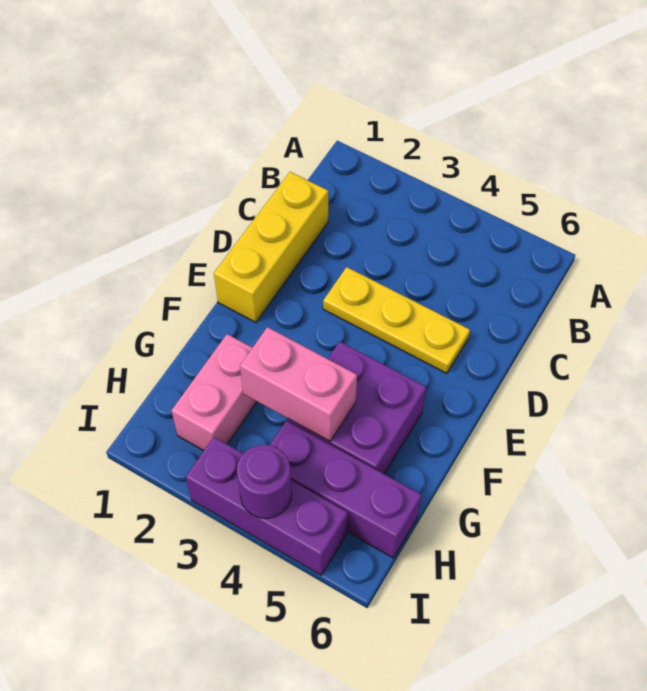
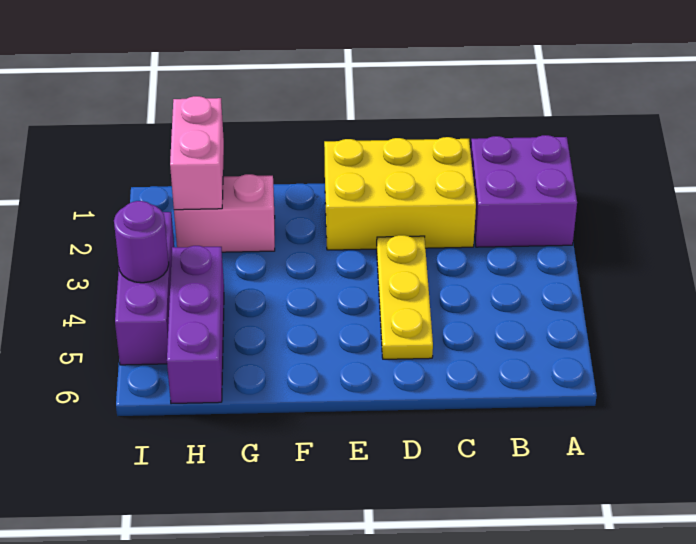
yellow 1x3 brick [214,172,328,322] -> yellow 2x3 brick [324,137,476,250]
purple 2x2 brick [288,342,426,474] -> purple 2x2 brick moved to [471,135,577,247]
pink 1x2 brick [240,327,357,441] -> pink 1x2 brick moved to [170,96,224,210]

